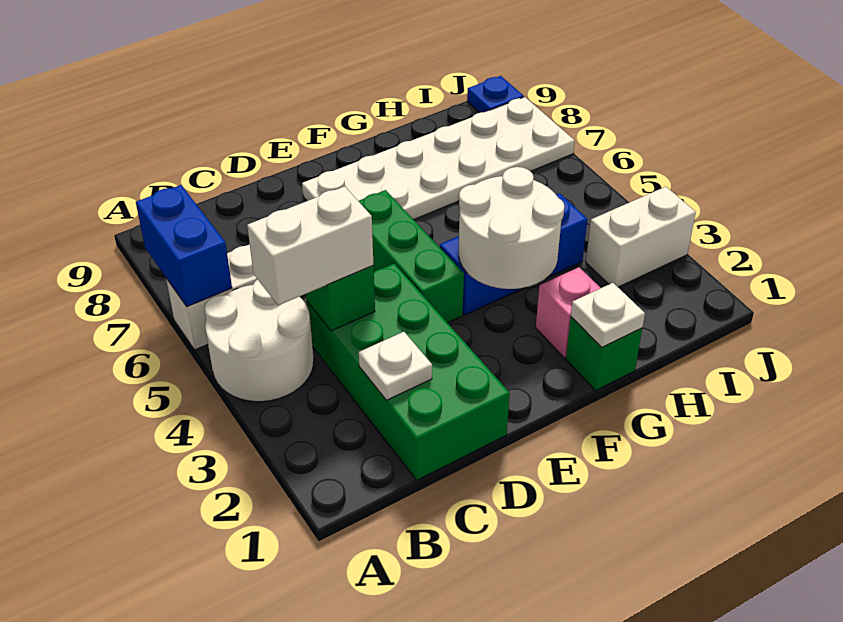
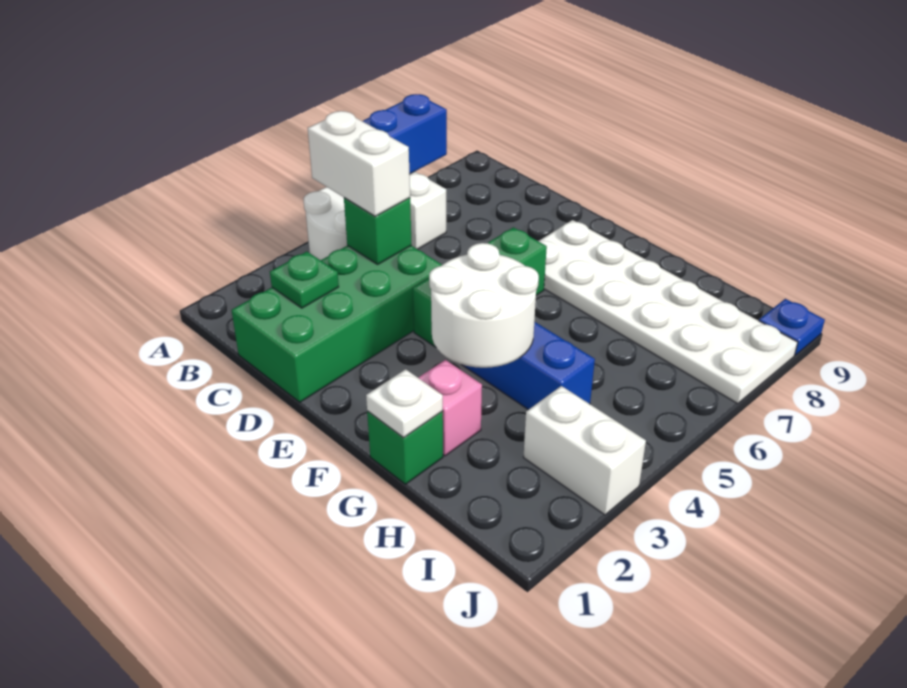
white 1x1 plate [359,332,432,400] -> green 1x1 plate [270,252,339,308]

